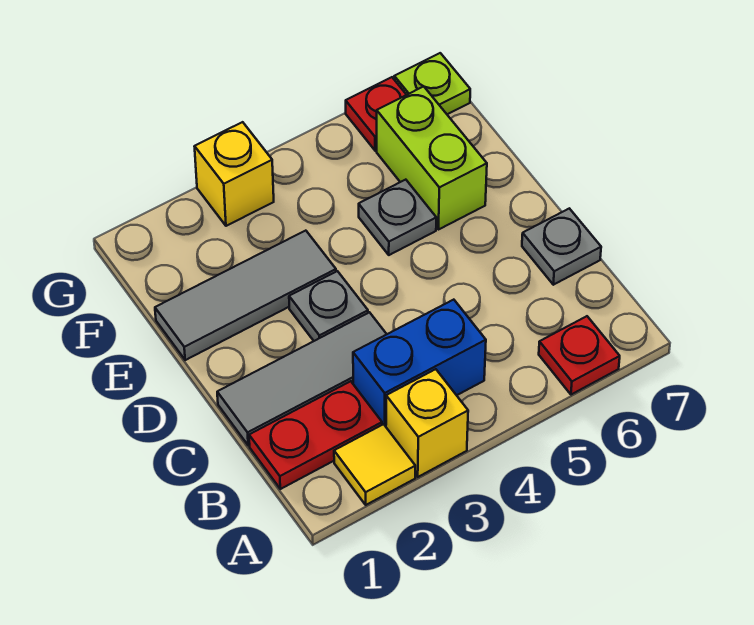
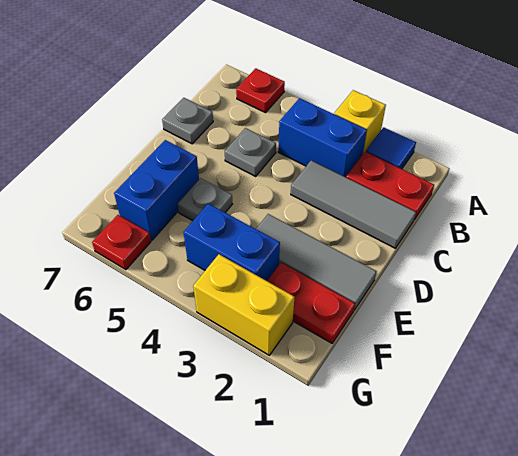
yellow 1x1 tile [334,424,415,505] -> blue 1x1 tile [366,127,416,169]
grey 1x1 plate [289,271,368,341] -> grey 1x1 plate moved to [225,128,276,176]
lime 1x2 brick [377,86,487,230] -> blue 1x2 brick [114,140,199,240]
none -> red 1x2 plate [267,263,355,343]
none -> blue 1x2 brick [183,204,280,281]
yellow 1x1 brick [194,122,274,226] -> yellow 1x2 brick [193,254,294,355]
lime 1x1 plate [394,53,470,114] -> none

